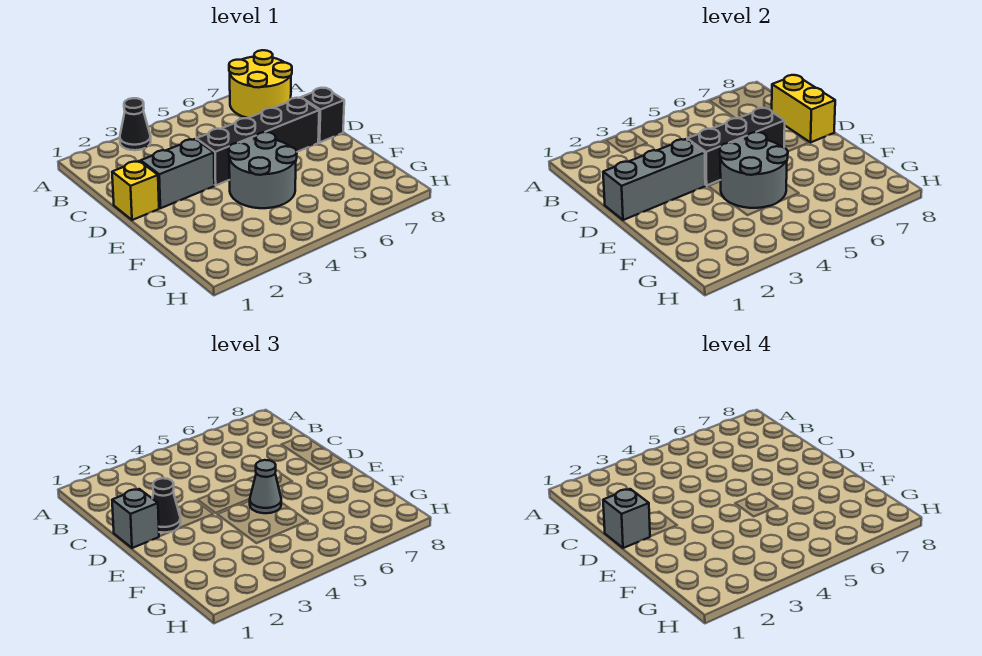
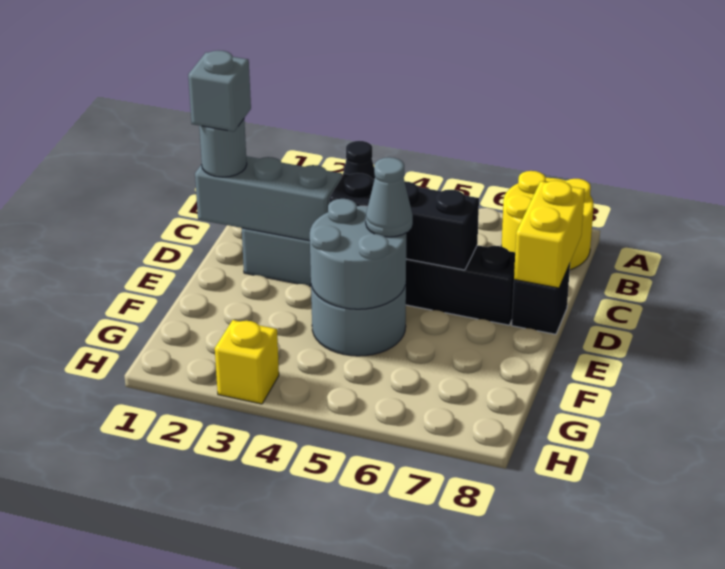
yellow 1x1 brick [112,161,159,220] -> yellow 1x1 brick moved to [215,320,279,404]
grey 1x1 brick [112,489,159,548] -> grey 1x1 round brick [199,119,247,177]
black 1x1 cone [152,478,181,533] -> none

